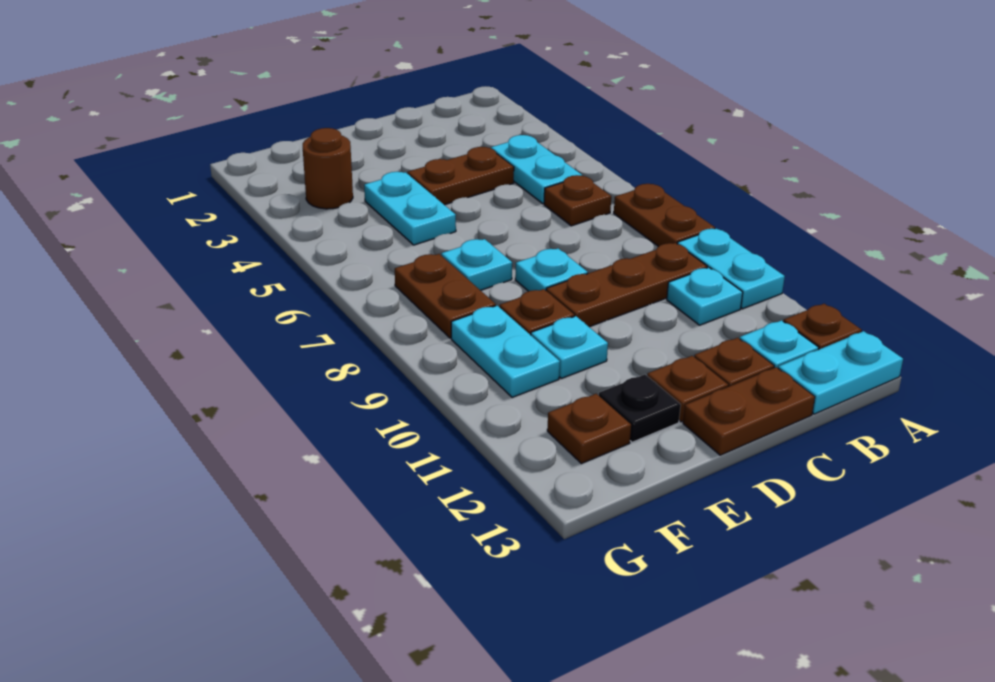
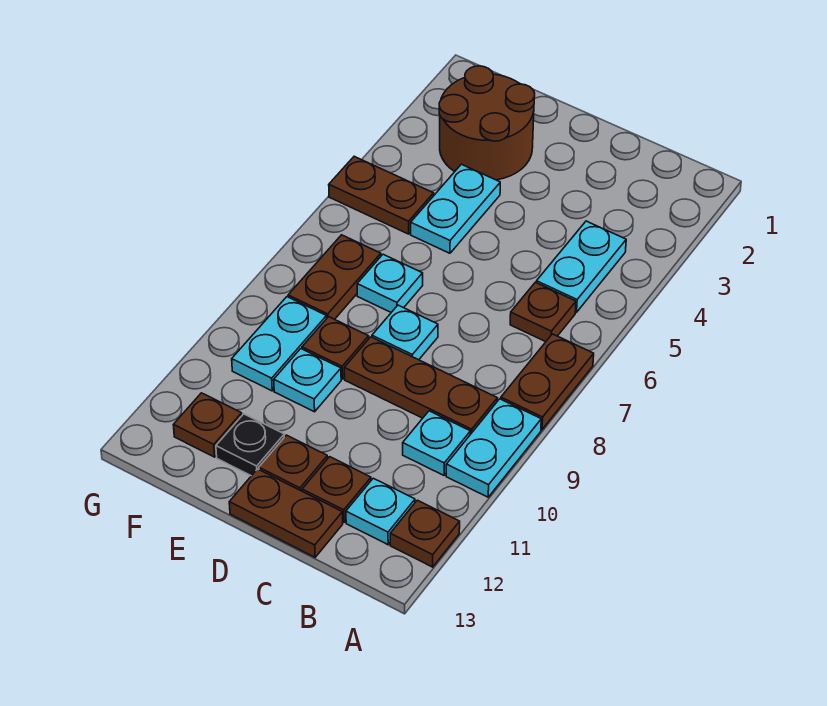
cyan 1x2 plate [778,331,903,414] -> none
brown 1x2 plate [408,147,514,205] -> brown 1x2 plate moved to [329,156,434,234]
brown 1x1 round brick [303,128,353,209] -> brown 2x2 round brick [439,66,535,180]

